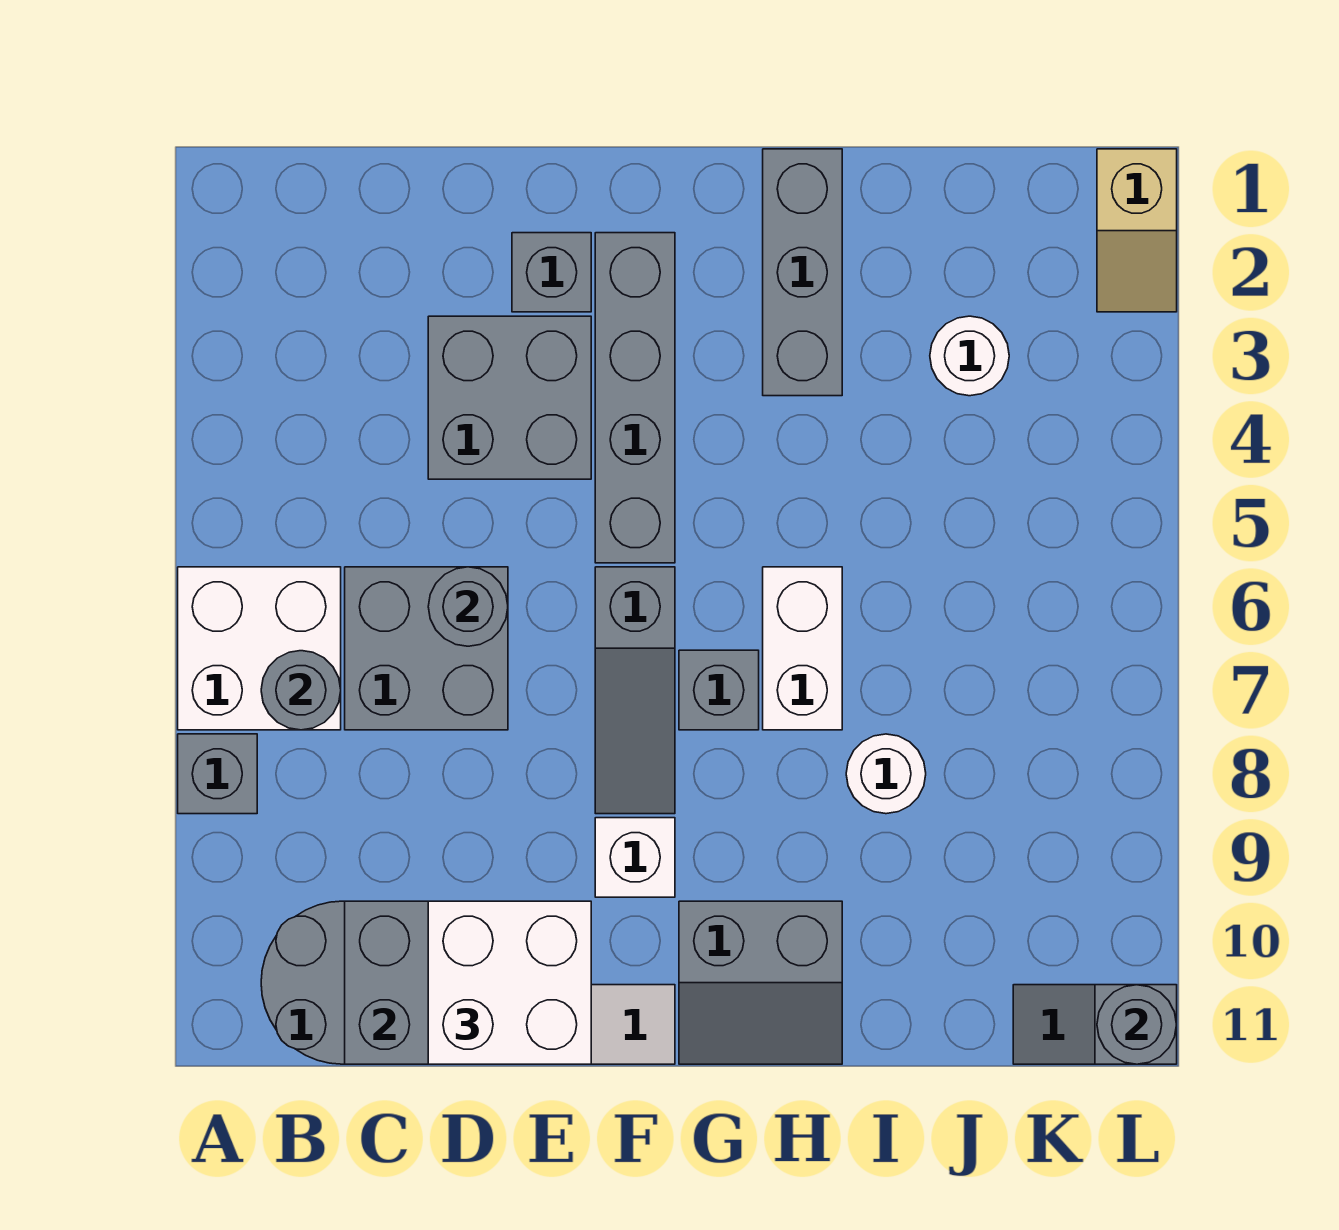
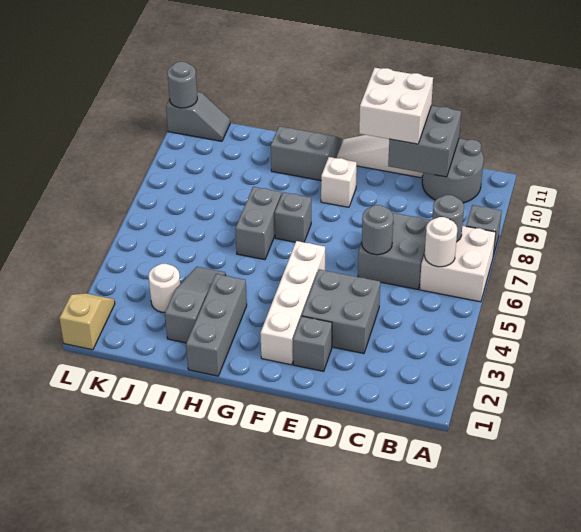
grey 1x4 brick [595,233,675,563] -> white 1x4 brick [260,241,325,365]
grey 1x3 slope [595,567,675,814] -> grey 1x3 slope moved to [165,267,226,343]
white 1x2 brick [763,567,842,730] -> grey 1x2 brick [235,187,281,260]
white 1x1 round brick [846,734,926,814] -> white 1x1 round brick moved to [425,217,457,267]

